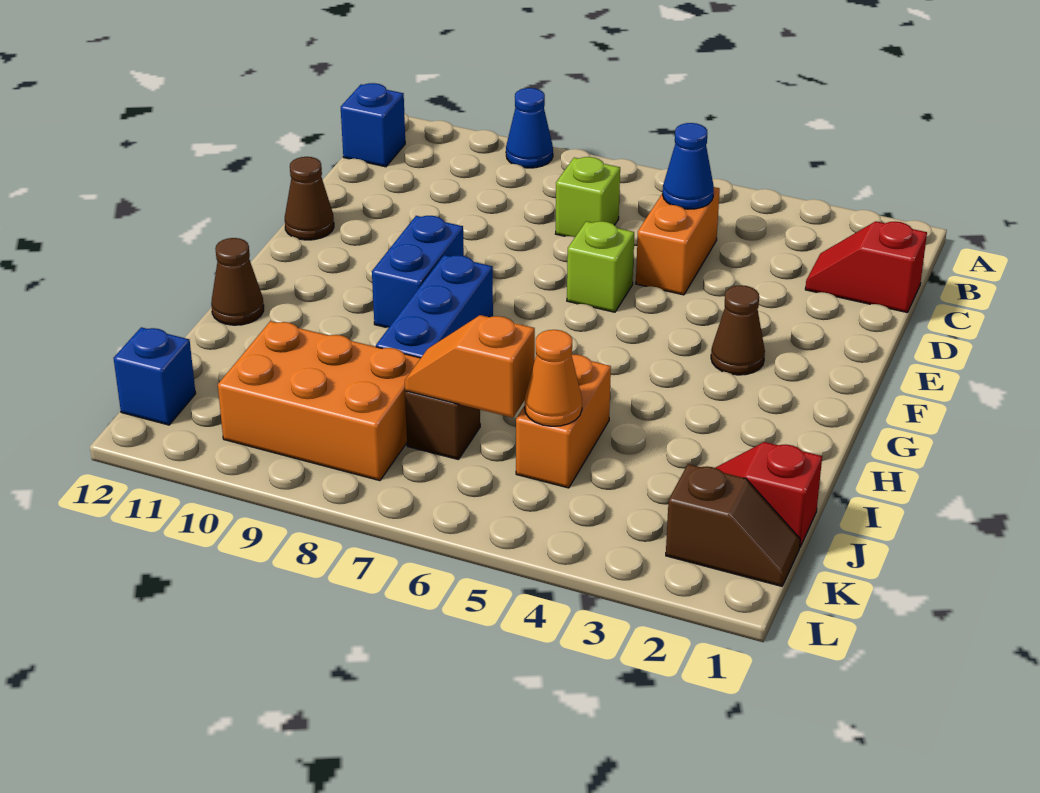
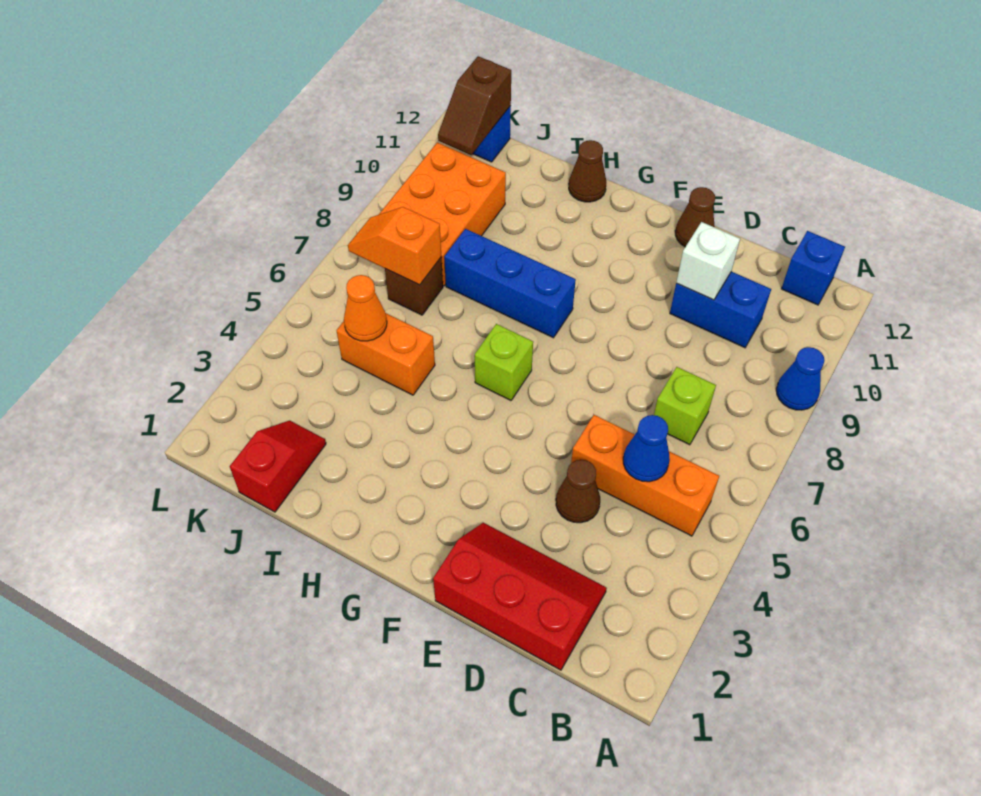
red 1x2 slope [805,221,927,313] -> red 2x3 slope [433,523,607,670]
orange 1x2 brick [636,187,720,295] -> orange 1x3 brick [571,415,719,536]
none -> white 1x1 brick [676,222,740,300]
lime 1x1 brick [567,221,634,312] -> lime 1x1 brick moved to [475,324,533,400]
brown 1x1 cone [711,285,765,375] -> brown 1x1 cone moved to [556,460,600,523]
blue 1x2 brick [372,216,464,328] -> blue 1x2 brick moved to [670,271,771,348]
orange 1x2 slope [405,315,535,418] -> orange 1x2 slope turned to [348,207,441,285]
brown 1x2 slope [666,464,800,586] -> brown 1x2 slope moved to [438,56,511,155]

